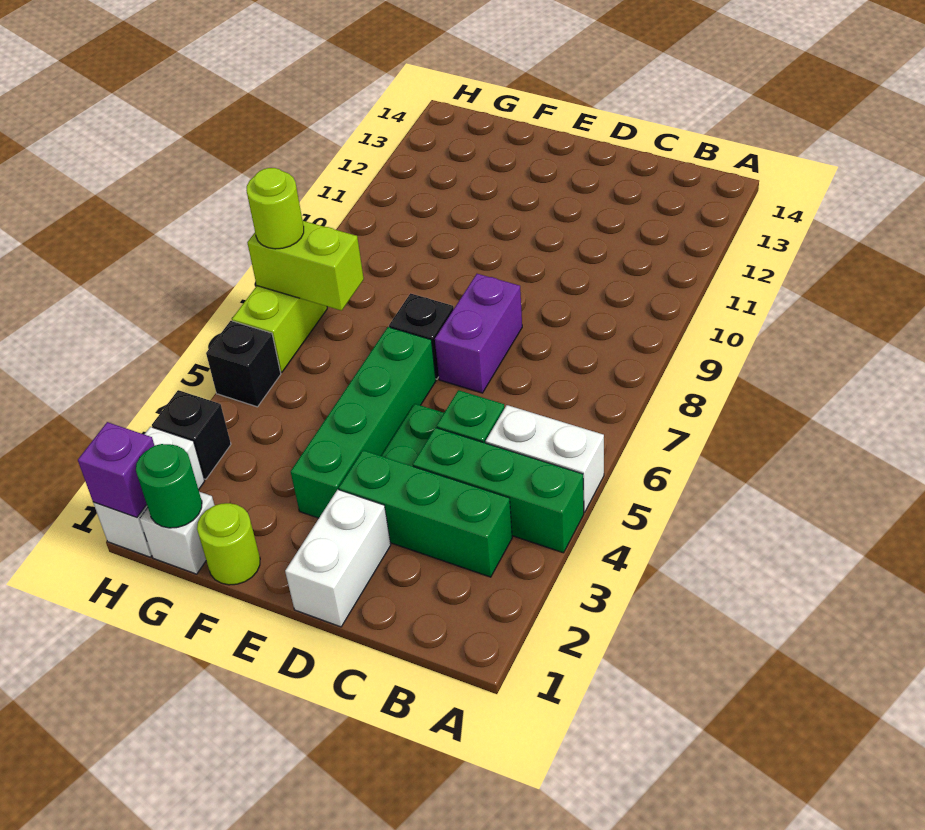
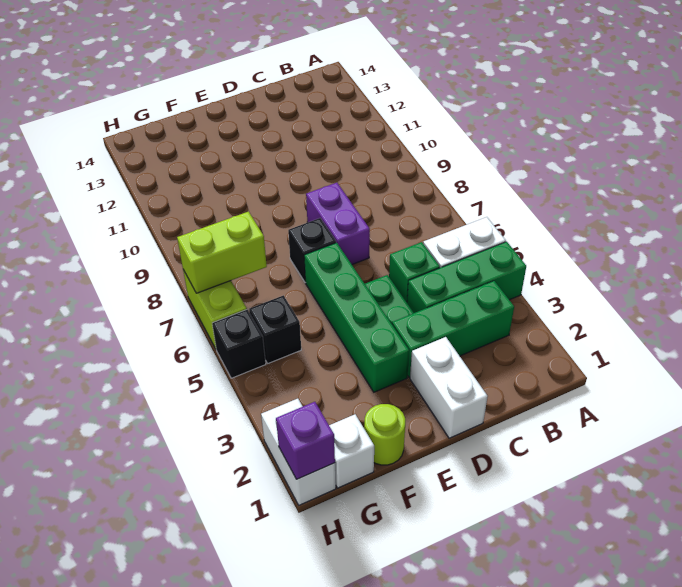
green 1x1 round brick [136,444,202,528] -> none
black 1x1 brick [152,390,231,479] -> black 1x1 brick moved to [249,295,301,364]
lime 1x1 round brick [246,168,304,249] -> none

